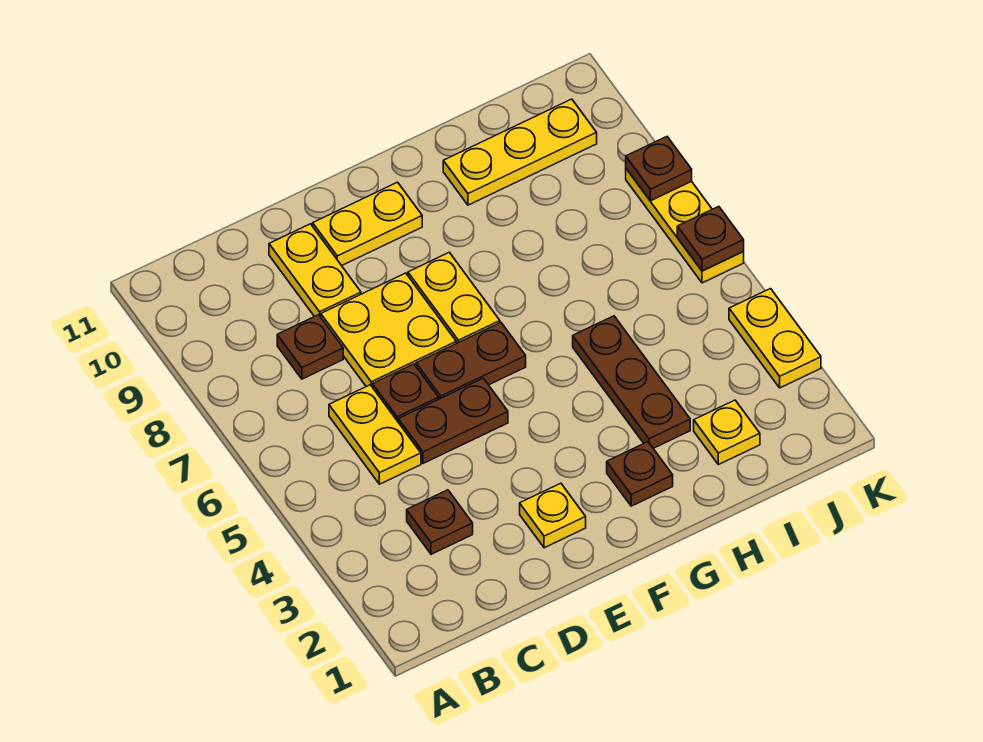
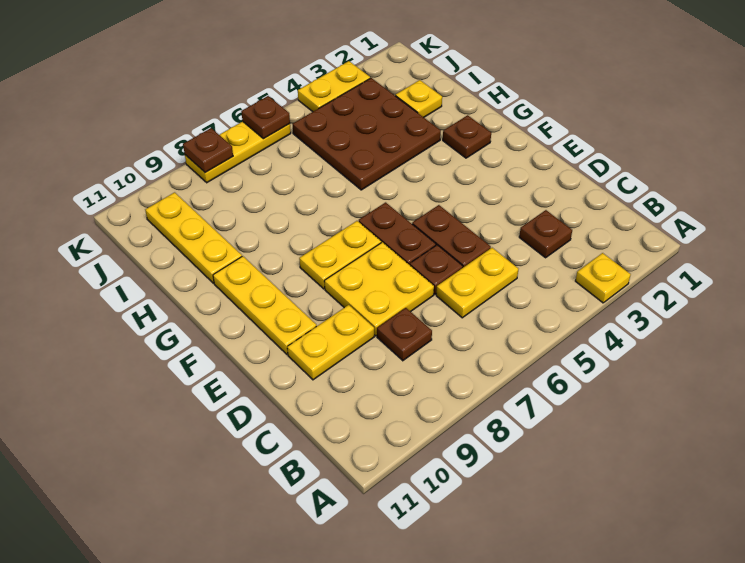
yellow 1x1 plate [520,483,586,548] -> yellow 1x1 plate moved to [576,253,631,303]
yellow 1x2 plate [313,182,422,266] -> yellow 1x3 plate [213,256,317,354]
brown 1x3 plate [573,316,690,448] -> brown 3x3 plate [293,78,441,190]

